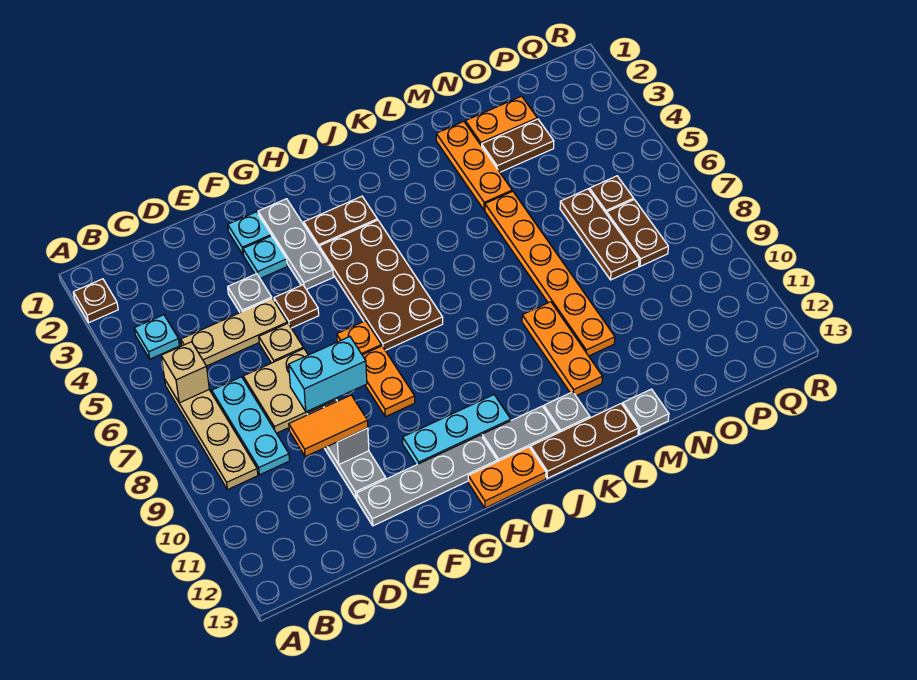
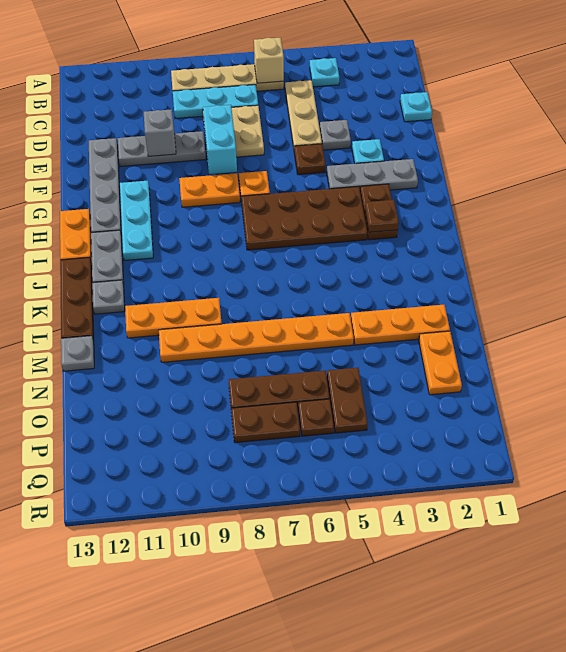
brown 1x1 plate [73,279,118,323] -> brown 1x1 plate moved to [365,200,399,232]
orange 1x2 tile [289,395,368,457] -> none
tan 1x1 plate [259,324,303,363] -> none
cyan 1x1 plate [228,212,271,254] -> cyan 1x1 plate moved to [400,92,432,122]
brown 1x2 plate [482,119,554,172] -> brown 1x2 plate moved to [327,368,368,433]

